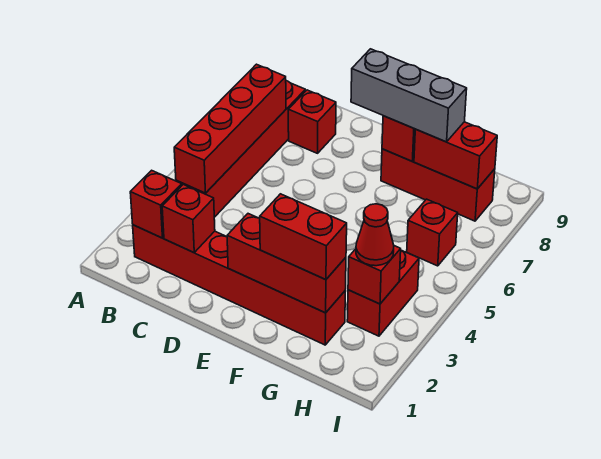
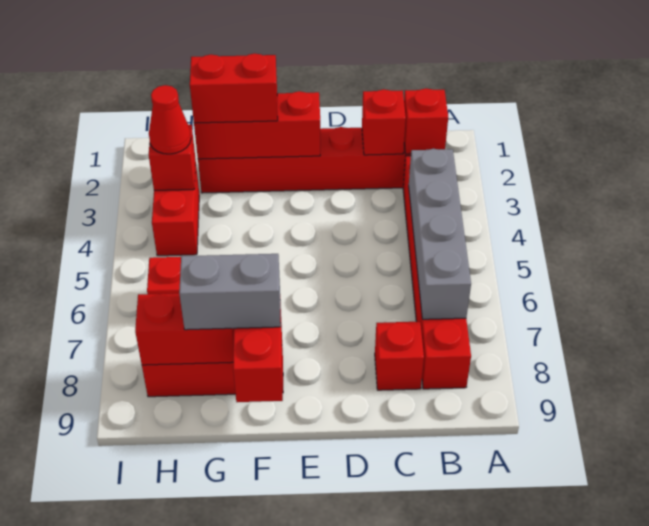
red 1x4 brick [174,64,286,193] -> grey 1x4 brick [409,149,471,319]
grey 1x3 brick [351,49,467,142] -> grey 1x2 brick [179,254,281,330]

